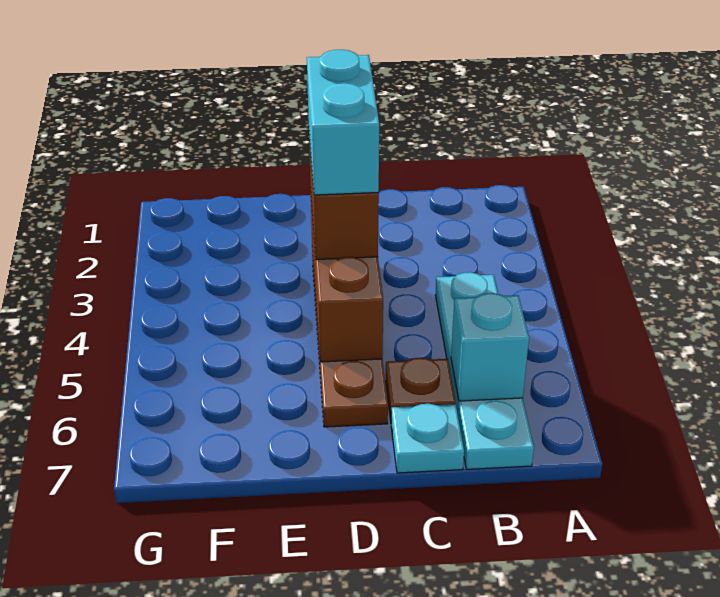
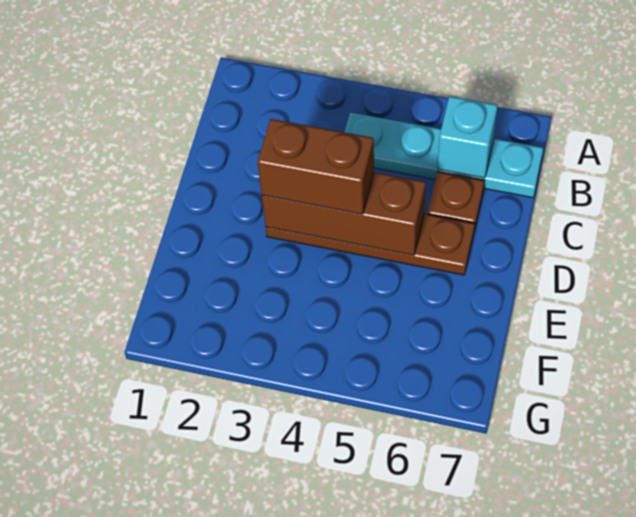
cyan 1x1 plate [391,404,464,473] -> none
cyan 1x2 brick [307,50,379,195] -> none

